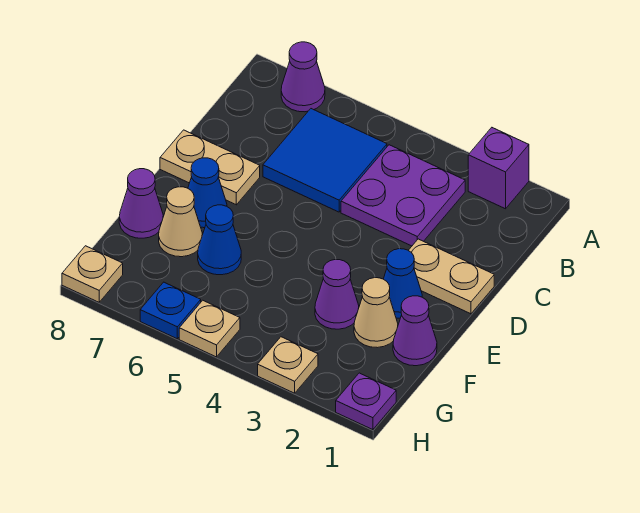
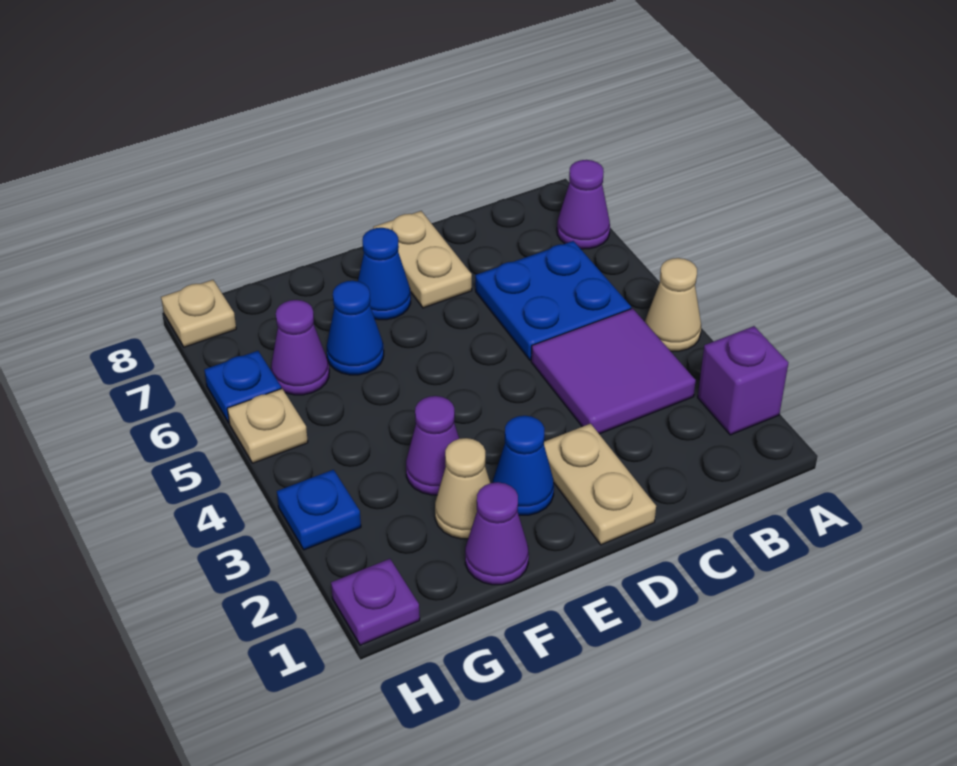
purple 2x2 plate [341,145,465,246] -> purple 2x2 tile [531,308,696,434]
blue 2x2 tile [263,109,387,212] -> blue 2x2 plate [475,241,631,360]
tan 1x1 cone [159,187,202,257] -> tan 1x1 cone moved to [645,258,701,351]
purple 1x1 cone [119,169,163,238] -> purple 1x1 cone moved to [271,300,329,395]
tan 1x1 plate [258,337,318,393] -> blue 1x1 plate [277,470,361,550]

